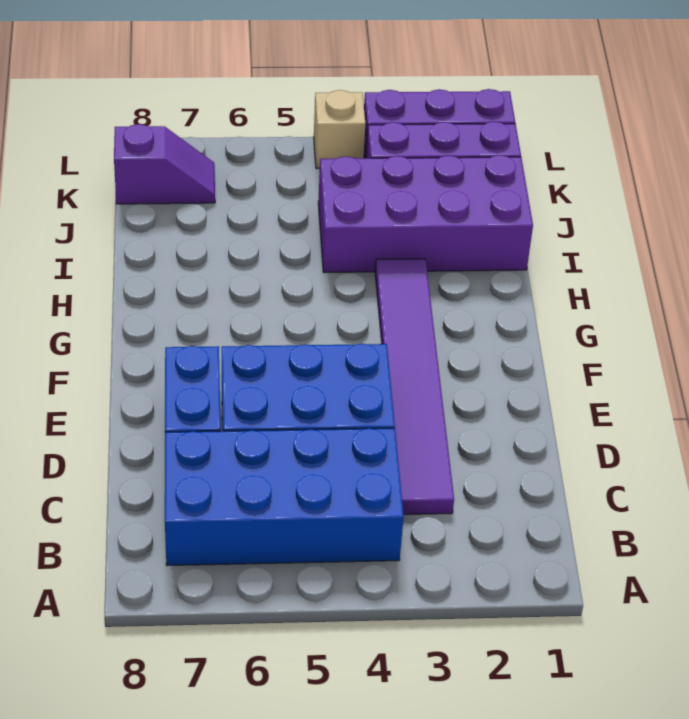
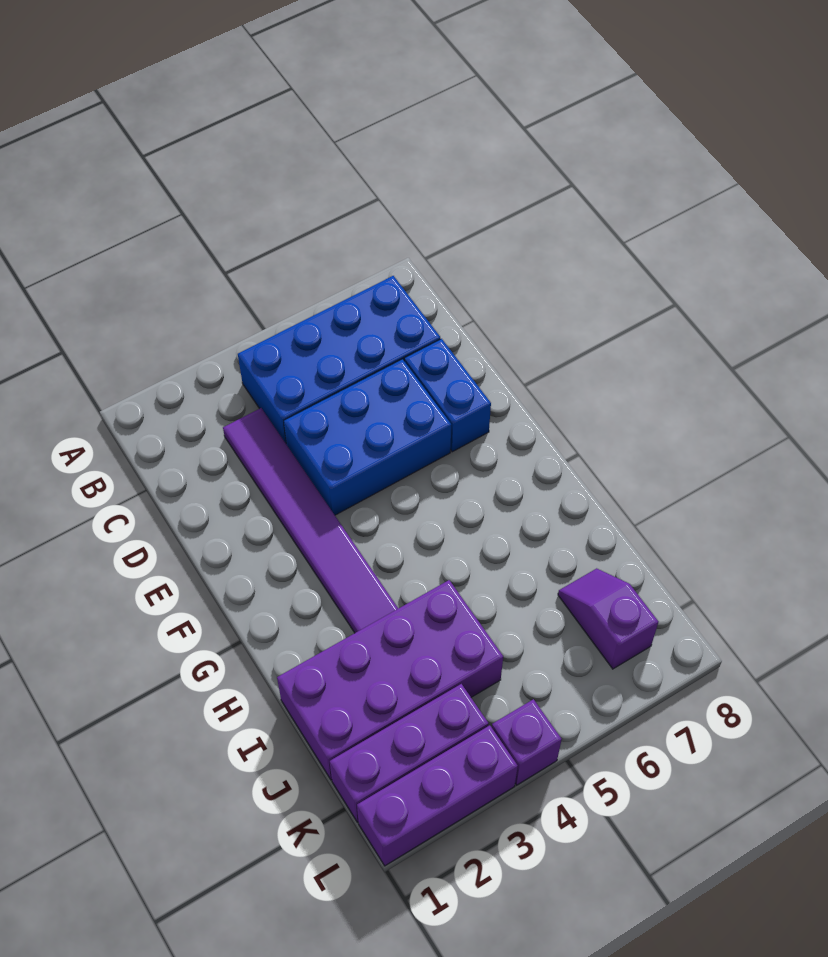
purple 1x2 slope [114,124,215,204] -> purple 1x2 slope turned to [558,568,659,669]
tan 1x1 brick [314,90,365,169] -> purple 1x1 brick [492,699,562,785]

